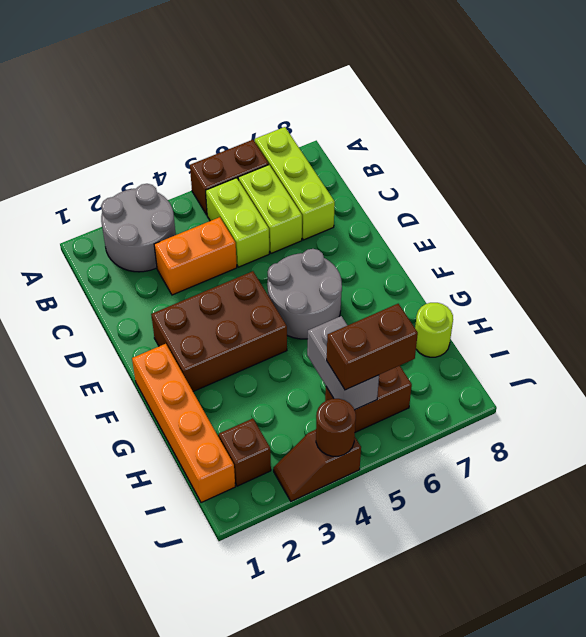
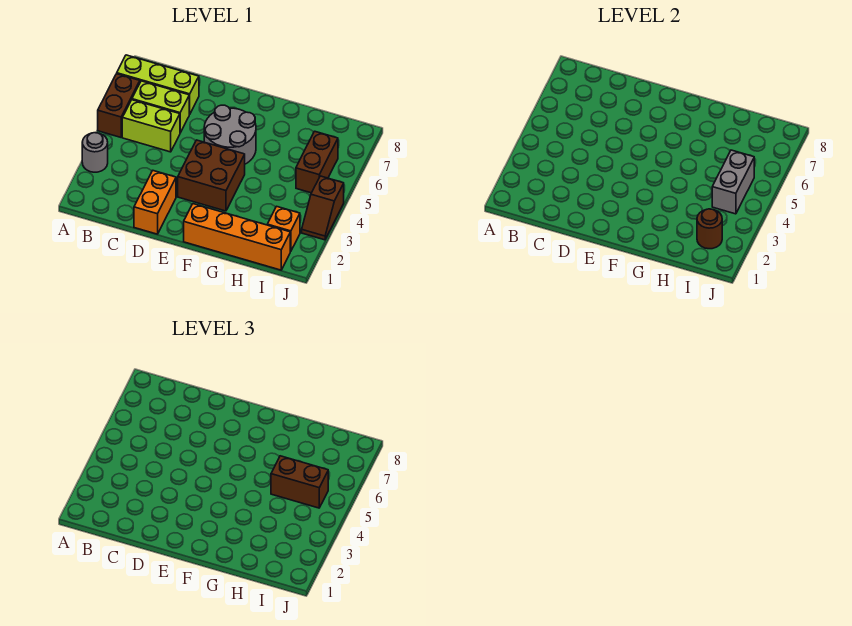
grey 2x2 round brick [101,184,176,272] -> grey 1x1 round brick [82,133,108,172]
orange 1x2 brick [154,217,237,295] -> orange 1x2 brick moved to [134,171,176,234]
brown 2x3 brick [151,271,287,392] -> brown 2x2 brick [178,140,245,211]
grey 1x2 brick [307,316,379,410] -> grey 1x2 brick turned to [712,150,754,214]
lime 1x1 round brick [415,303,453,357] -> none
brown 1x1 brick [219,419,271,486] -> orange 1x1 brick [267,206,300,251]
brown 1x2 brick [327,304,418,390] -> brown 1x2 brick turned to [271,456,328,508]
brown 1x1 round brick [316,399,356,456] -> brown 1x1 round brick moved to [697,209,722,249]

